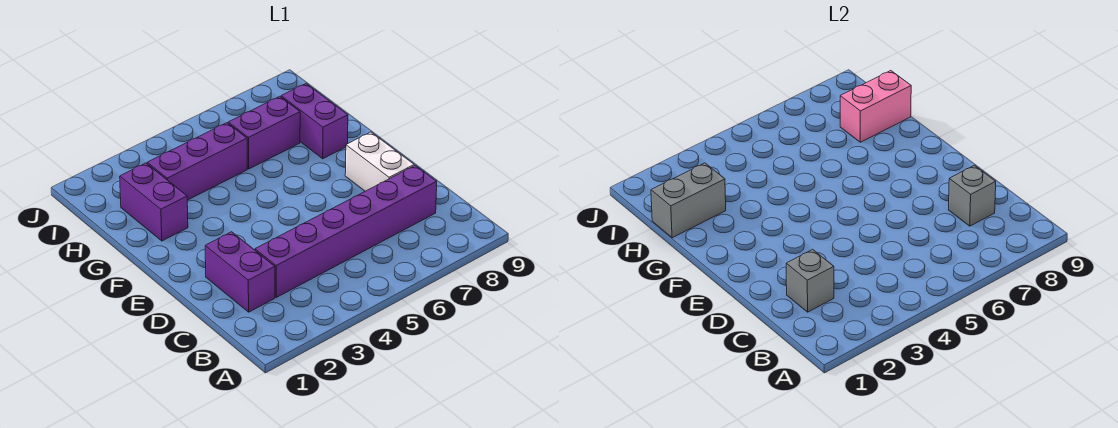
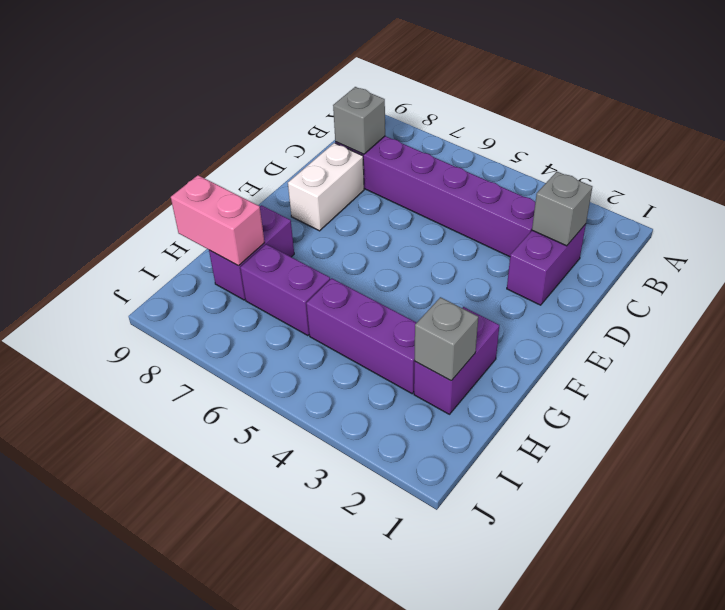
grey 1x2 brick [651,163,726,238] -> grey 1x1 brick [414,297,478,381]

